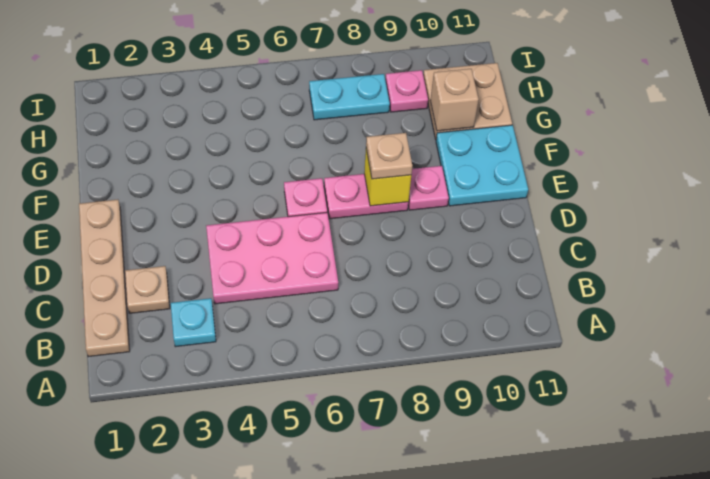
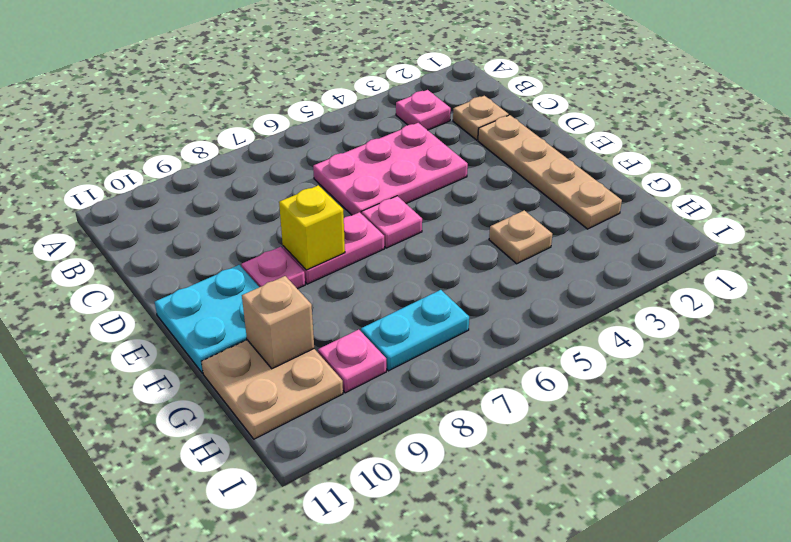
tan 1x4 plate [79,200,130,357] -> tan 1x4 plate moved to [478,115,622,229]
cyan 1x1 plate [171,298,216,347] -> pink 1x1 plate [396,90,451,130]
tan 1x1 plate [366,133,412,179] -> tan 1x1 plate moved to [489,210,552,264]

